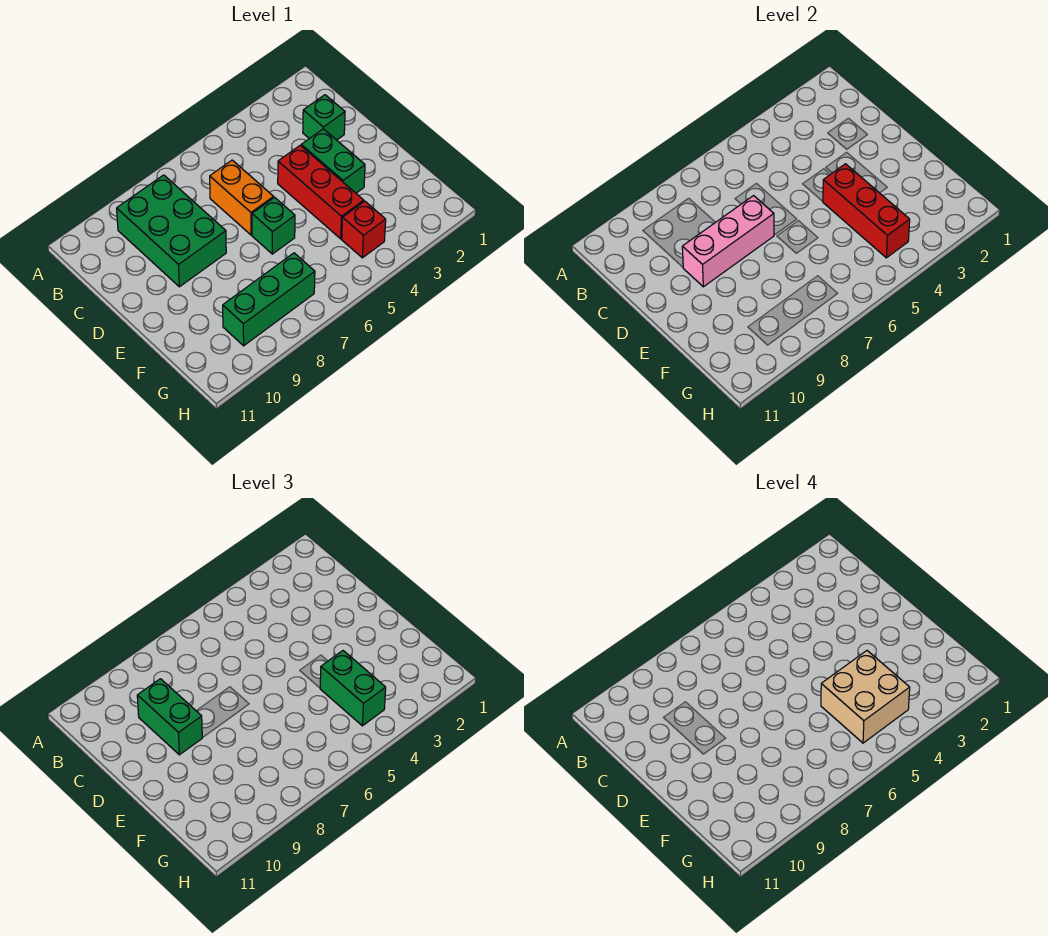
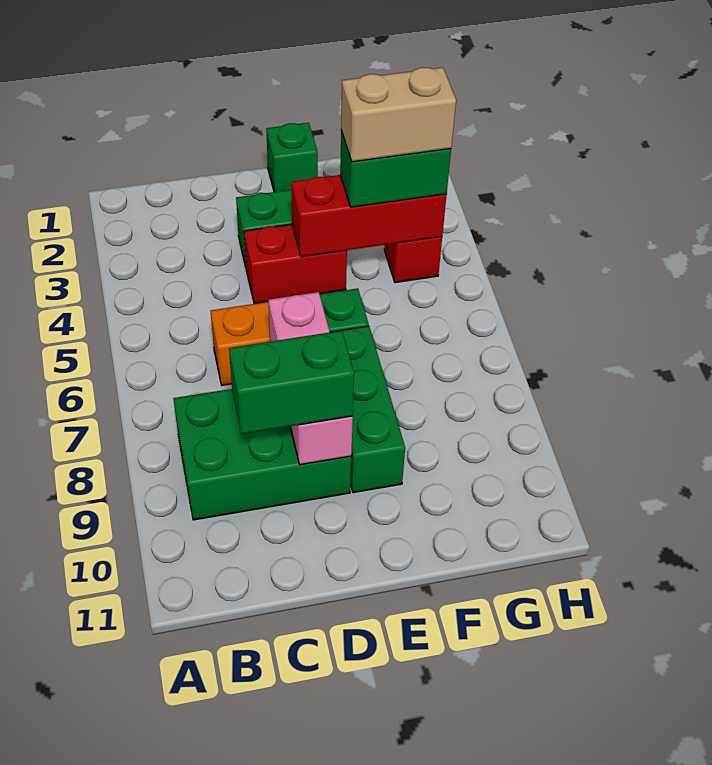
green 1x1 brick [303,95,345,140] -> green 1x1 brick moved to [266,123,318,192]
red 1x3 brick [278,146,364,239] -> red 1x2 brick [244,224,347,304]
tan 2x2 brick [821,651,910,743] -> tan 1x2 brick [341,67,456,162]
green 1x3 brick [223,253,315,346] -> green 1x3 brick moved to [333,326,405,493]

